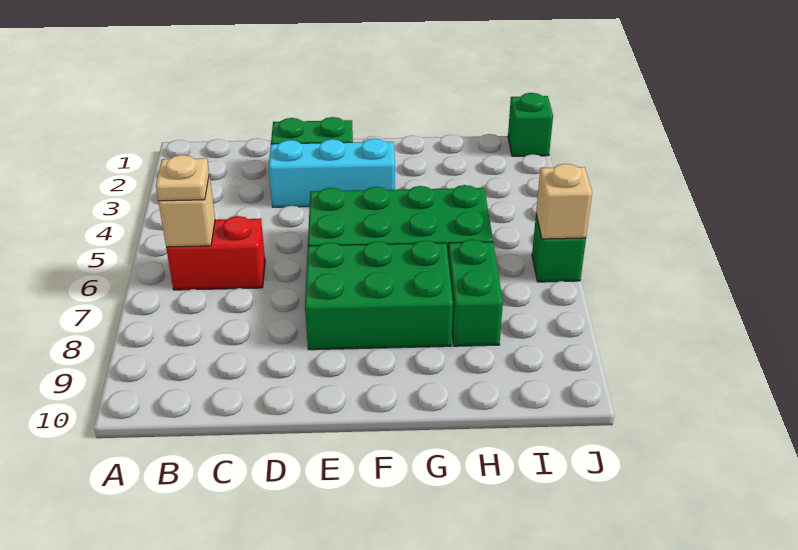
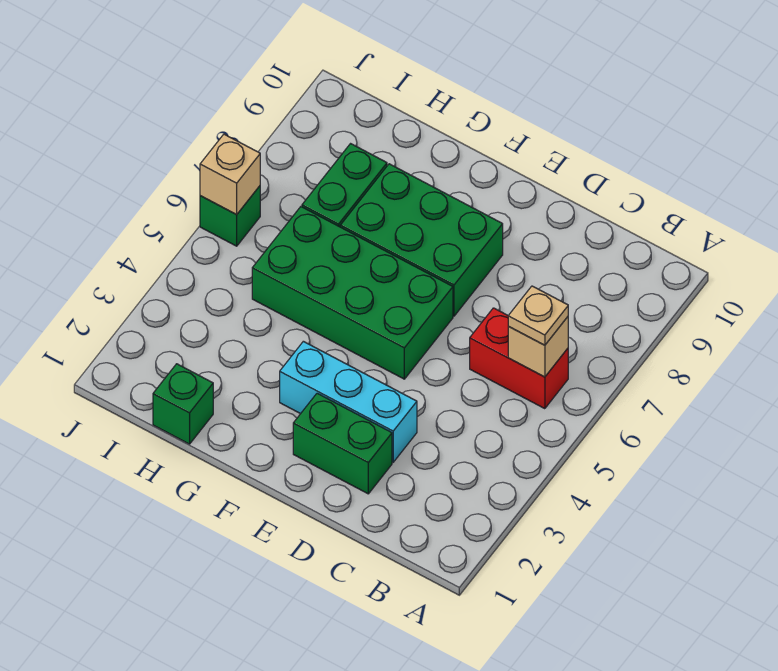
green 1x1 brick [508,93,553,156] -> green 1x1 brick moved to [153,364,213,444]

